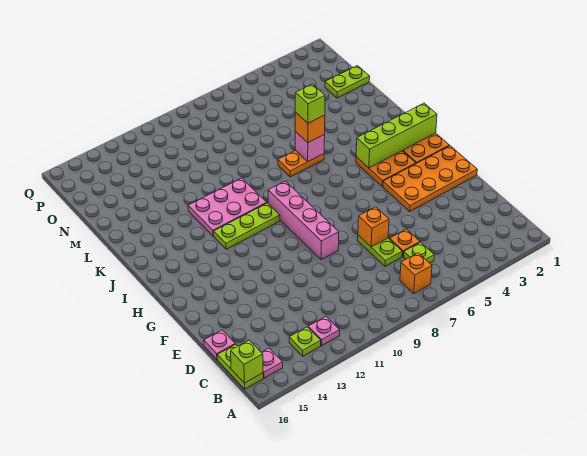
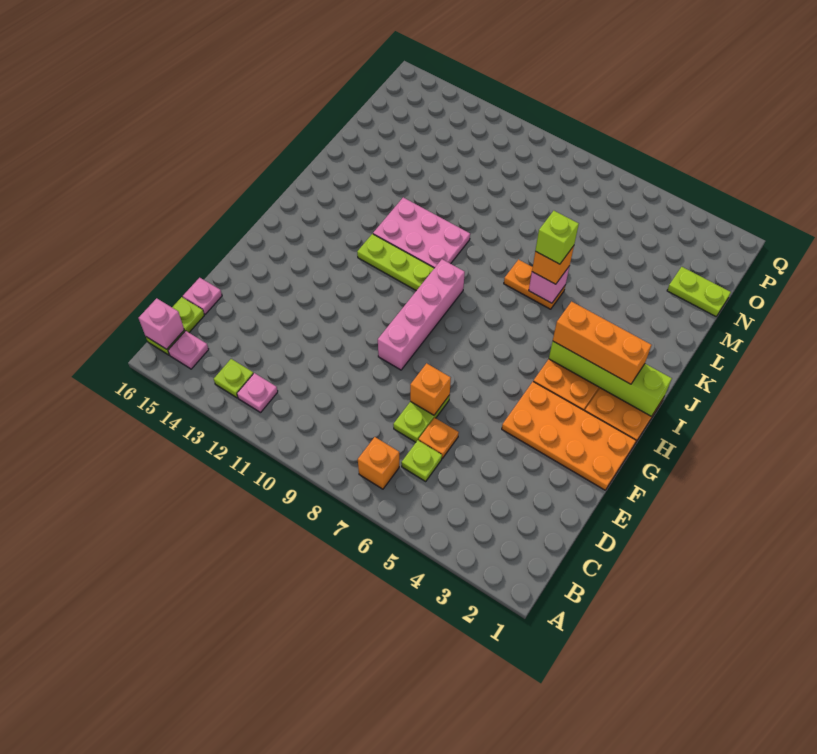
lime 1x1 brick [231,340,263,383] -> pink 1x1 brick [139,298,184,349]
none -> orange 1x3 brick [553,302,651,384]

